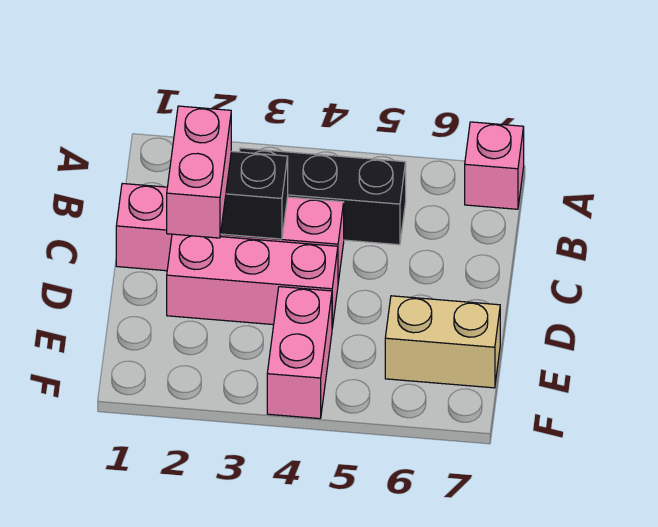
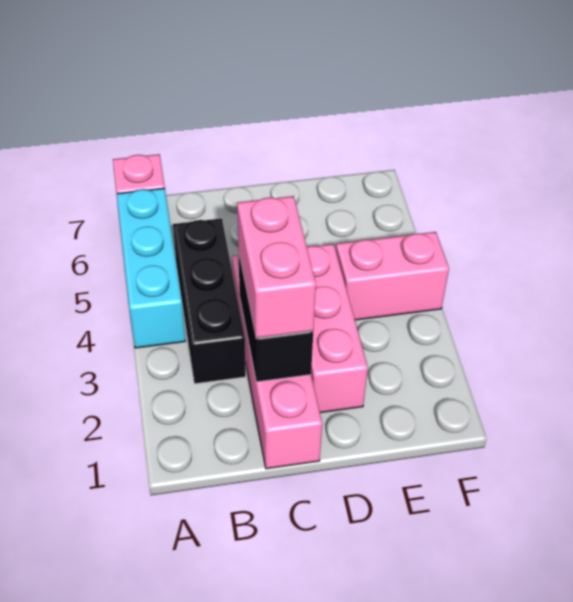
none -> cyan 1x3 brick [117,188,185,348]
pink 1x2 brick [167,106,231,238] -> pink 1x2 brick turned to [237,196,316,338]
tan 1x2 brick [385,296,500,388] -> none

